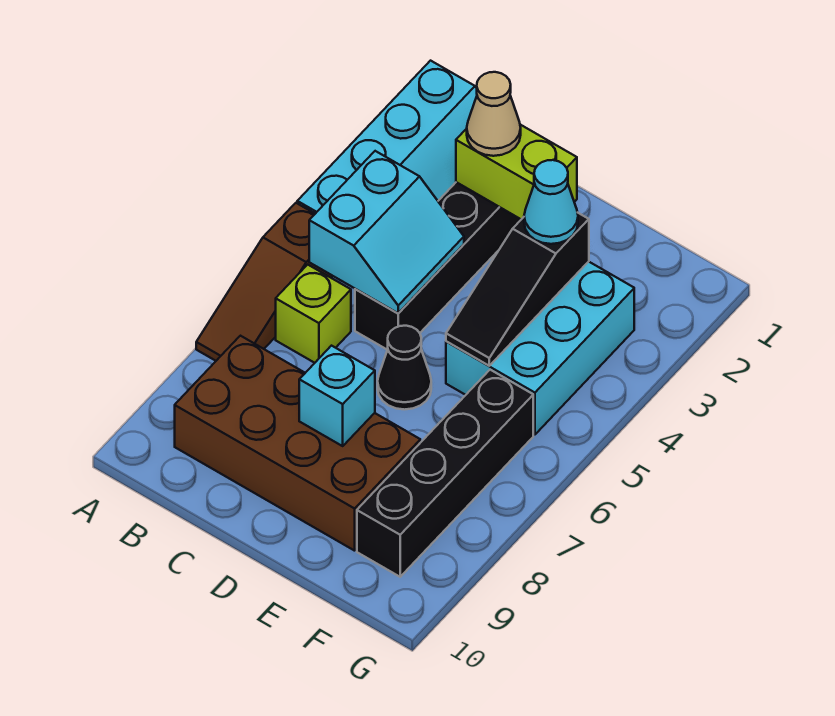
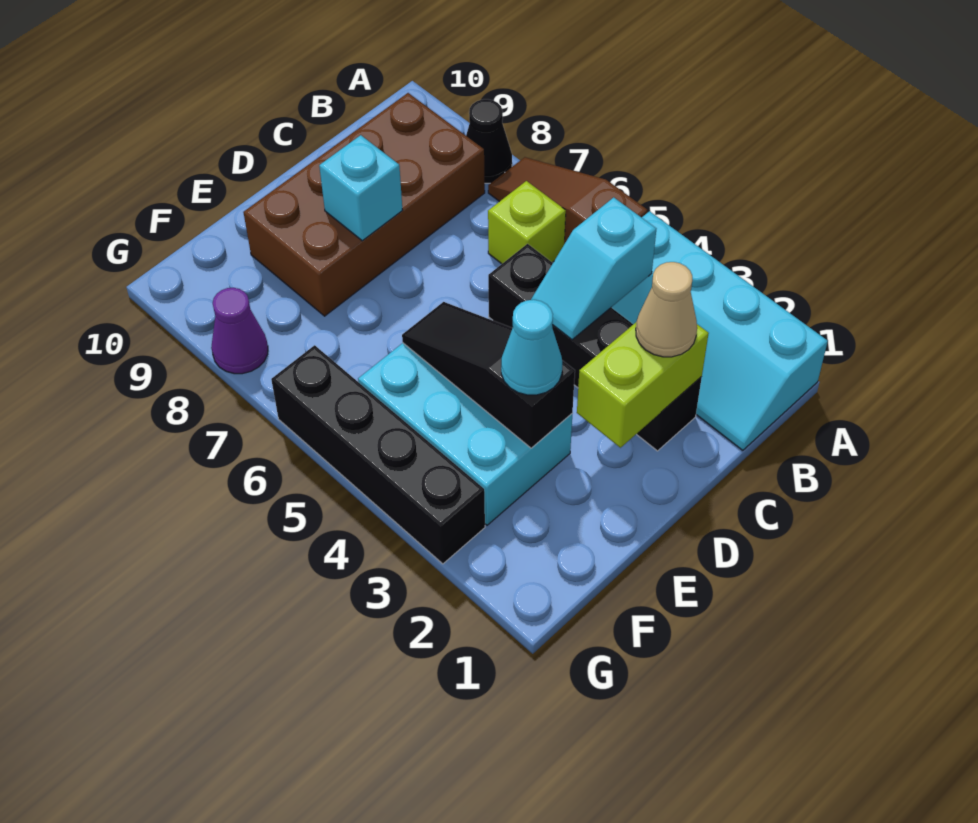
cyan 2x2 slope [309,151,464,313] -> cyan 1x2 slope [531,197,656,340]
black 1x1 cone [378,326,431,410] -> black 1x1 cone moved to [466,99,512,183]
black 1x4 brick [357,370,533,577] -> black 1x4 brick moved to [271,345,485,564]
none -> purple 1x1 cone [211,288,268,374]

